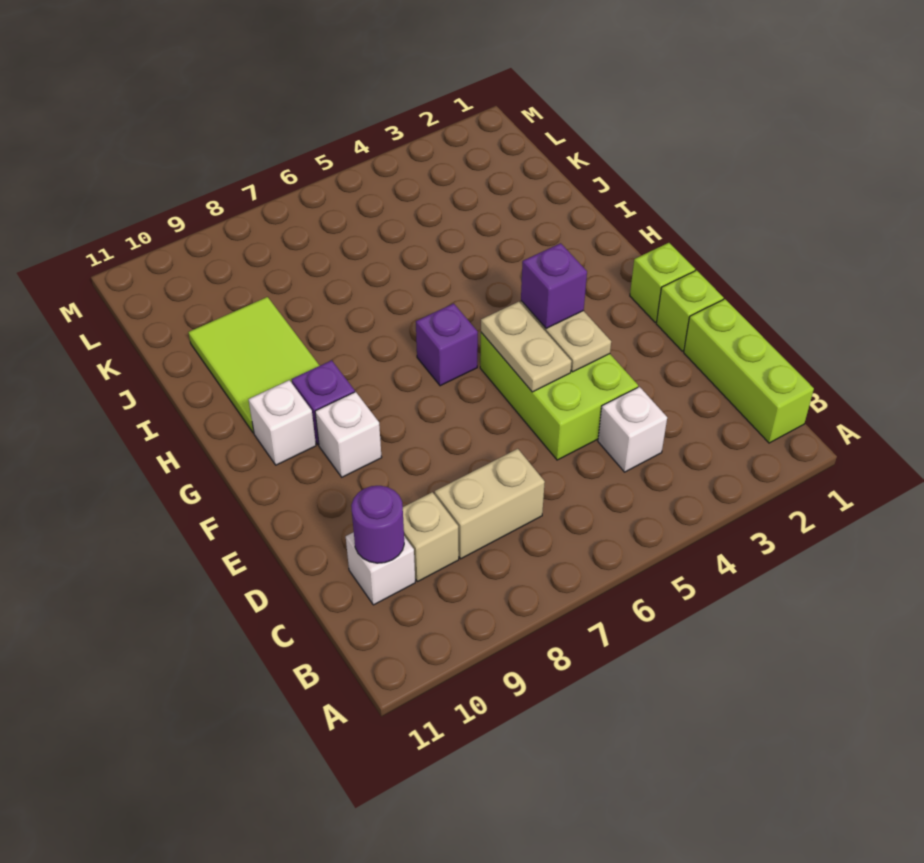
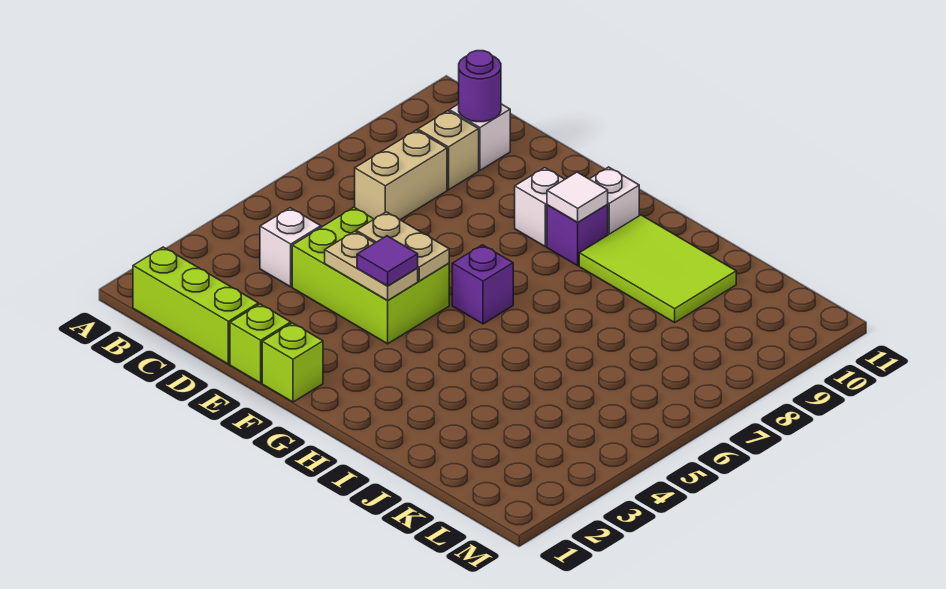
purple 1x1 brick [521,243,587,329] -> purple 1x1 tile [357,236,418,286]
none -> white 1x1 tile [547,172,608,222]

